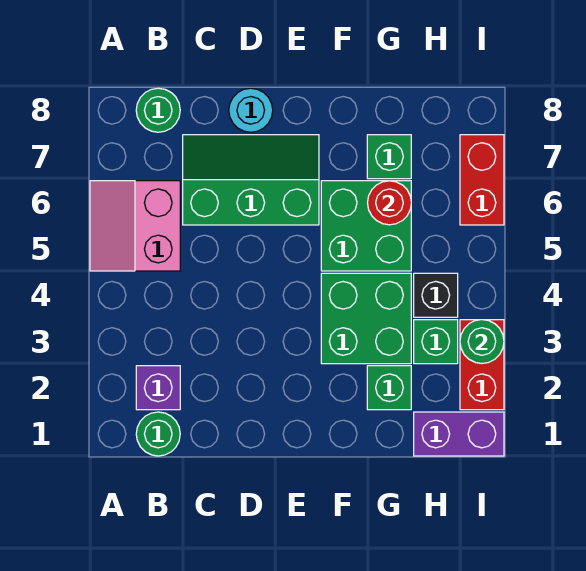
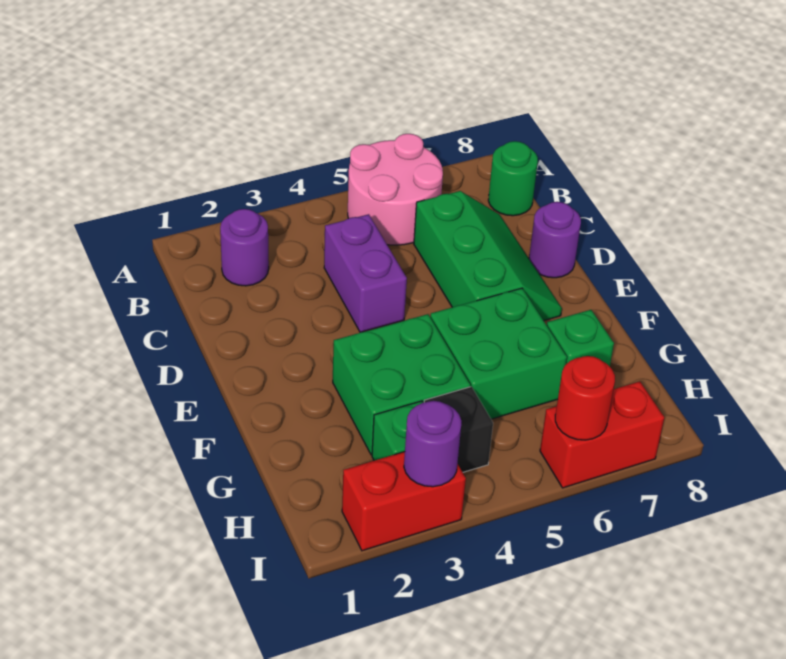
pink 2x2 slope [90,181,180,271] -> pink 2x2 round brick [348,134,443,245]
green 1x1 round brick [136,412,180,456] -> none
purple 1x1 brick [136,366,180,410] -> purple 1x1 round brick [220,209,269,286]
cyan 1x1 round brick [229,88,273,132] -> purple 1x1 round brick [529,202,581,278]
green 1x1 brick [367,366,411,410] -> none
red 1x1 round brick [368,181,411,225] -> red 1x1 round brick moved to [555,356,615,440]
purple 1x2 brick [414,412,504,456] -> purple 1x2 brick moved to [324,214,407,332]
green 1x1 round brick [460,320,504,363] -> purple 1x1 round brick [404,401,461,487]

